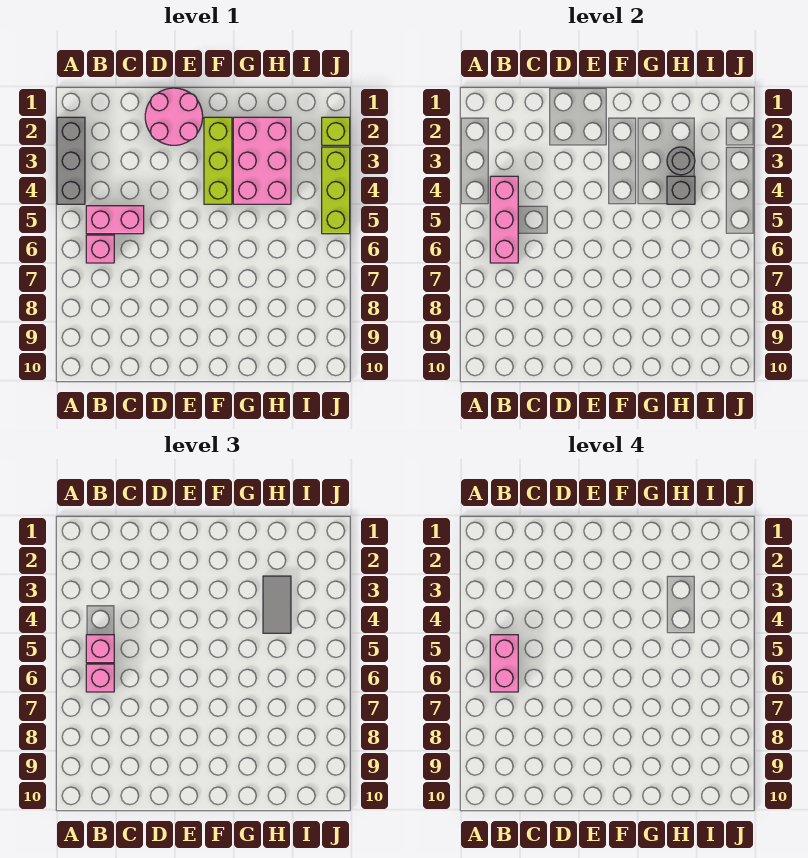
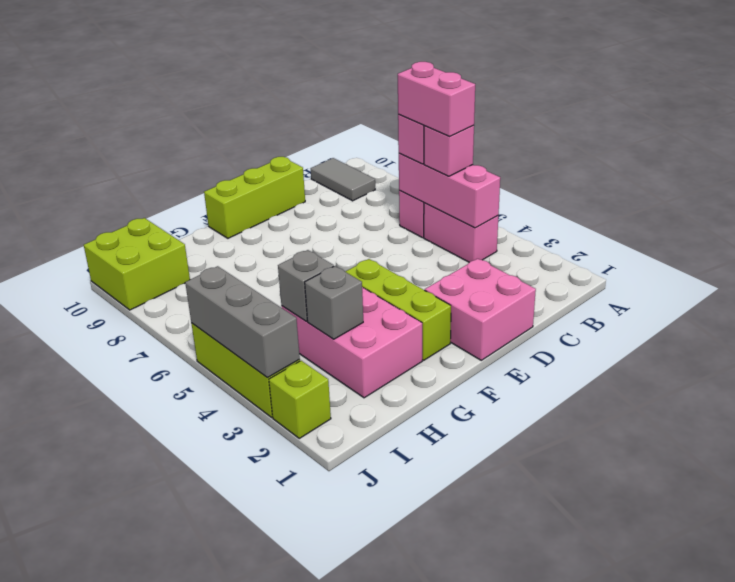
grey 1x3 brick [57,117,85,204] -> grey 1x3 brick moved to [185,266,300,378]
pink 1x2 brick [86,206,144,234] -> pink 1x2 brick turned to [424,203,498,262]
pink 2x2 round brick [145,88,203,145] -> pink 2x2 brick [425,259,536,360]
none -> lime 1x3 brick [204,157,305,238]
grey 1x1 round brick [667,147,695,175] -> grey 1x1 brick [305,266,363,339]
grey 1x2 tile [263,576,291,633] -> grey 1x2 tile moved to [311,158,375,201]
none -> lime 2x2 brick [84,218,190,310]

